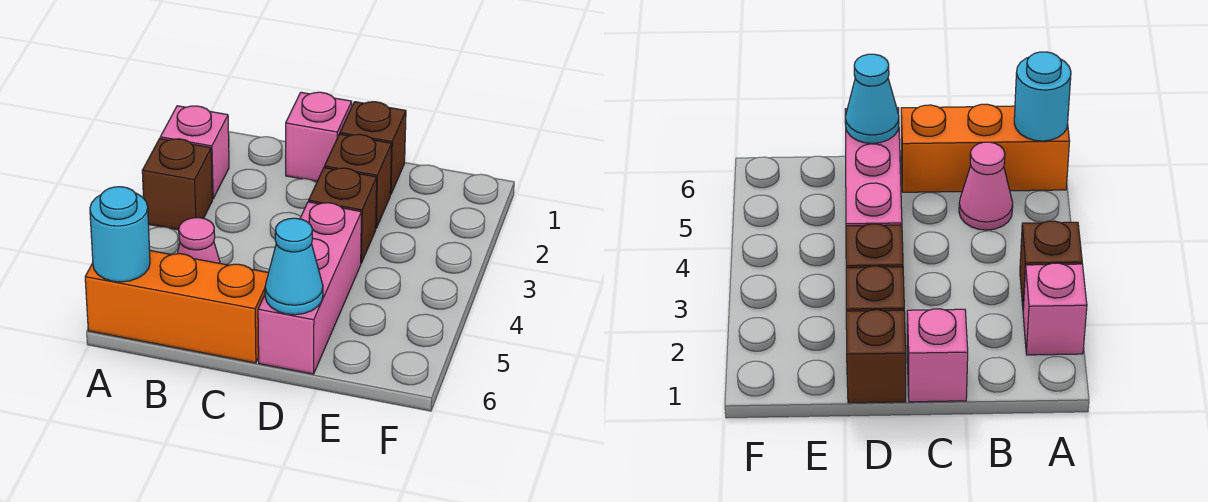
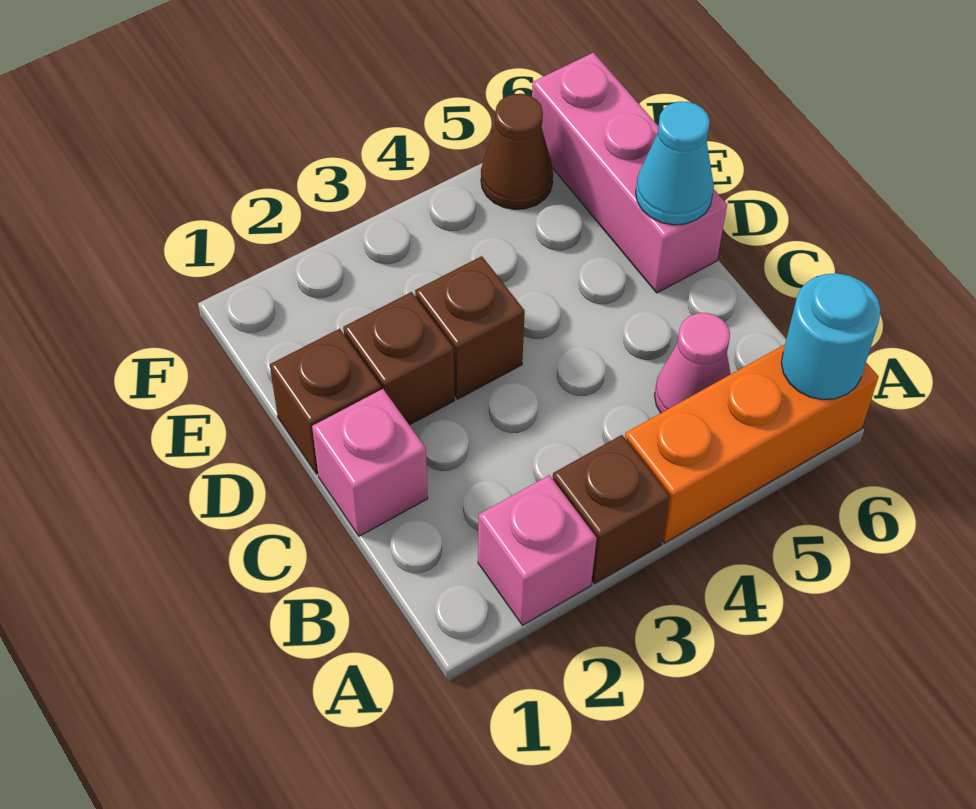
orange 1x3 brick [85,251,269,363] -> orange 1x3 brick turned to [625,345,879,543]
pink 1x3 brick [258,202,361,374] -> pink 1x3 brick turned to [532,53,727,293]
none -> brown 1x1 cone [481,94,553,210]

